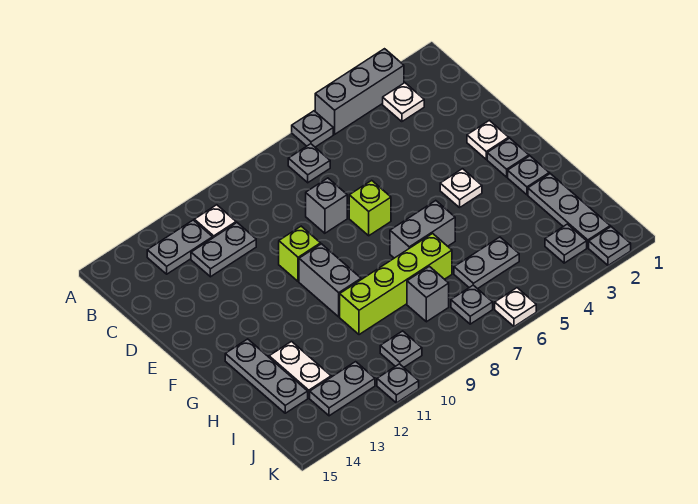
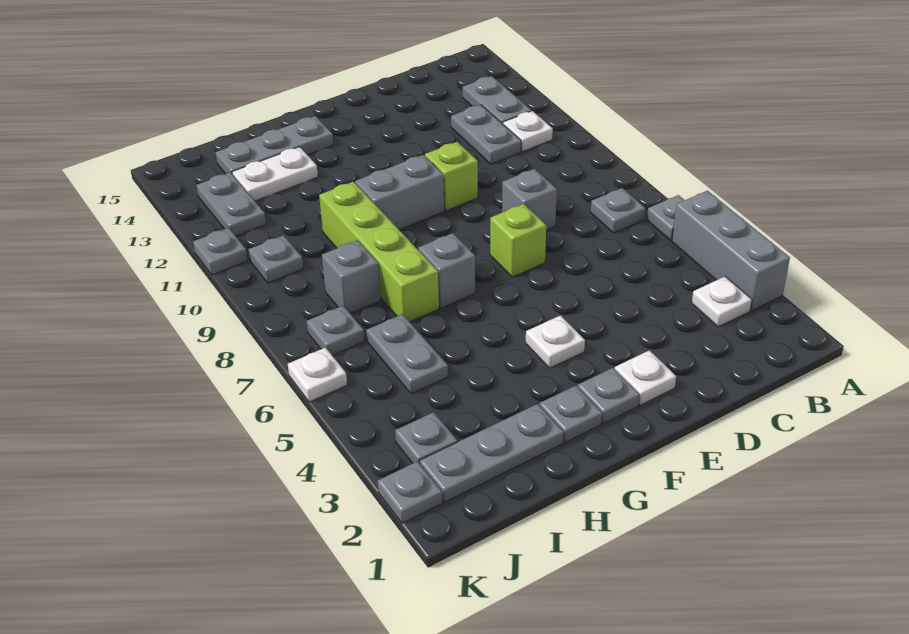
grey 1x2 brick [390,201,455,258] -> grey 1x1 brick [418,233,475,308]

